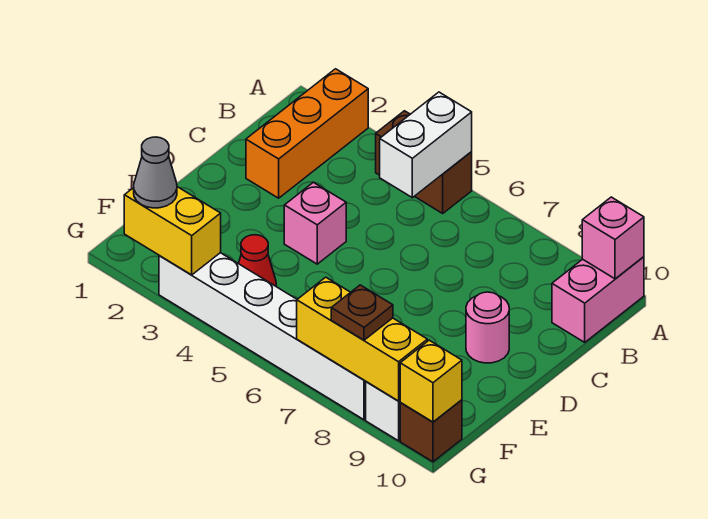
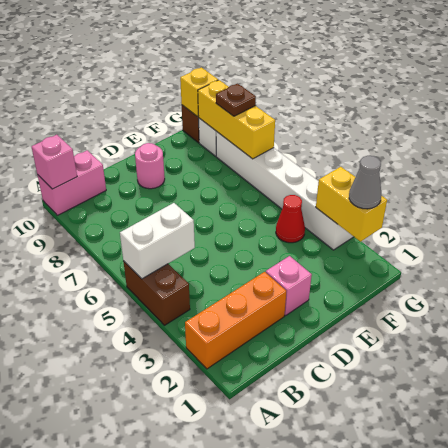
pink 1x1 brick [284,182,346,264] -> pink 1x1 brick moved to [266,256,312,316]

